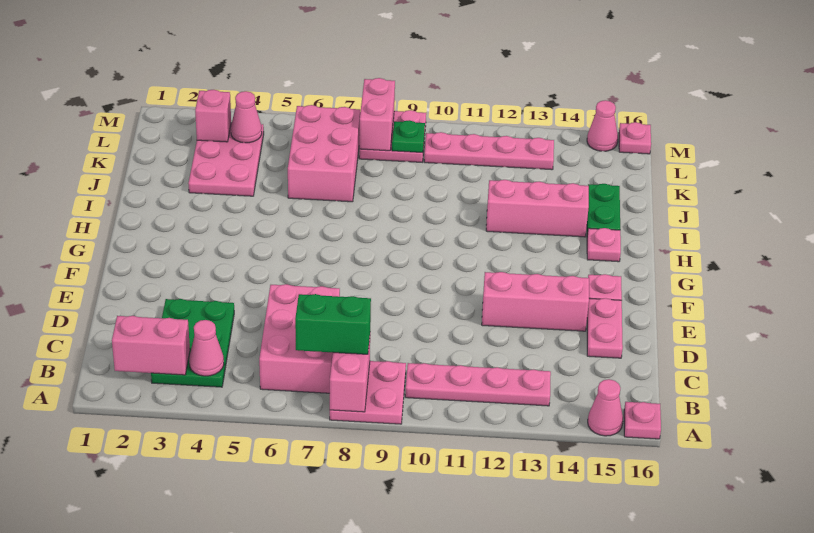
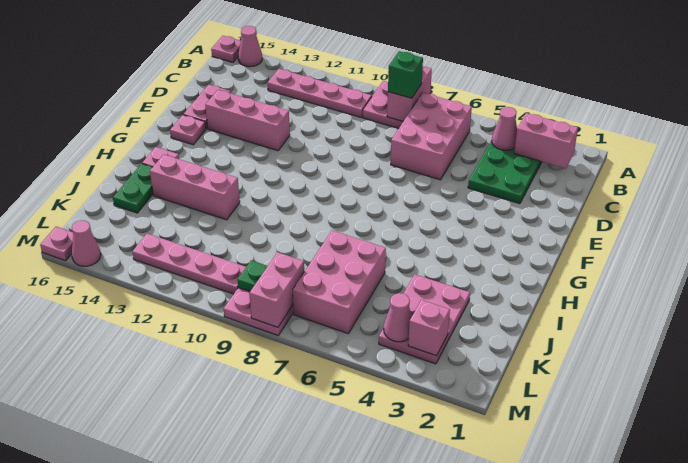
green 1x2 brick [295,294,371,354] -> green 1x1 brick [388,51,423,98]

